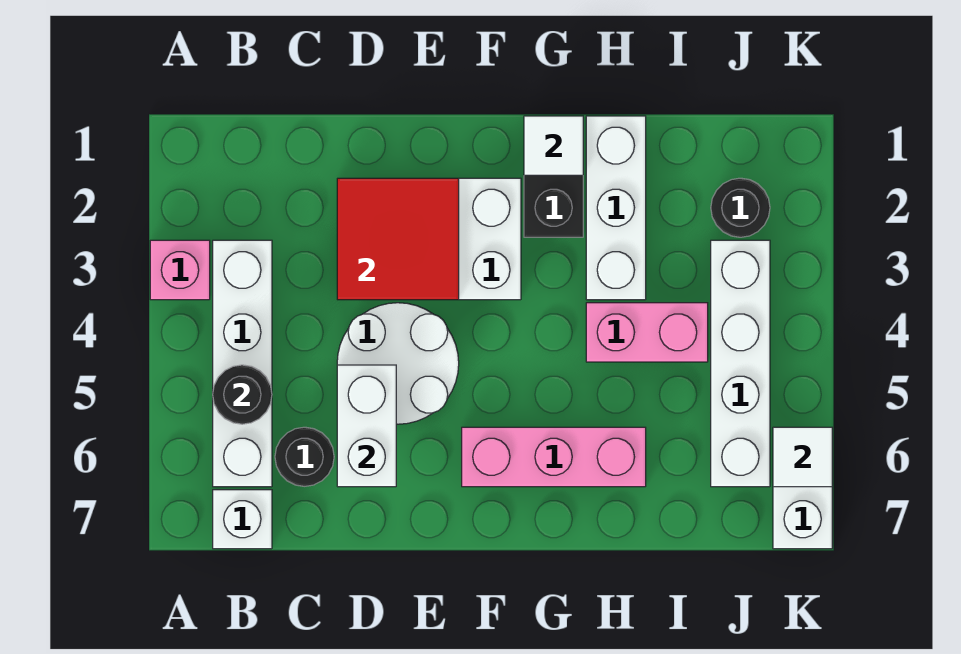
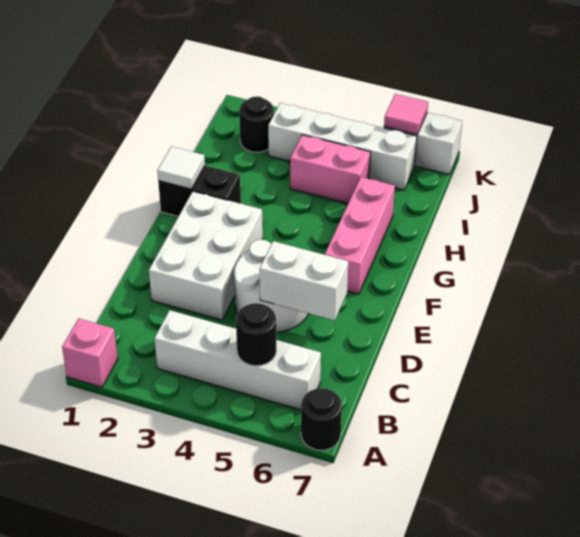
pink 1x1 brick [150,240,210,300] -> pink 1x1 brick moved to [62,319,118,387]
white 1x1 brick [213,490,272,549] -> none
black 1x1 round brick [275,427,334,486] -> black 1x1 round brick moved to [301,388,342,450]
red 2x2 tile [337,178,459,300] -> none
white 1x3 brick [586,116,646,300] -> none
pink 1x2 brick [586,303,708,362] -> pink 1x2 brick turned to [290,135,371,204]
white 1x1 tile [773,427,832,487] -> pink 1x1 tile [384,94,428,134]

